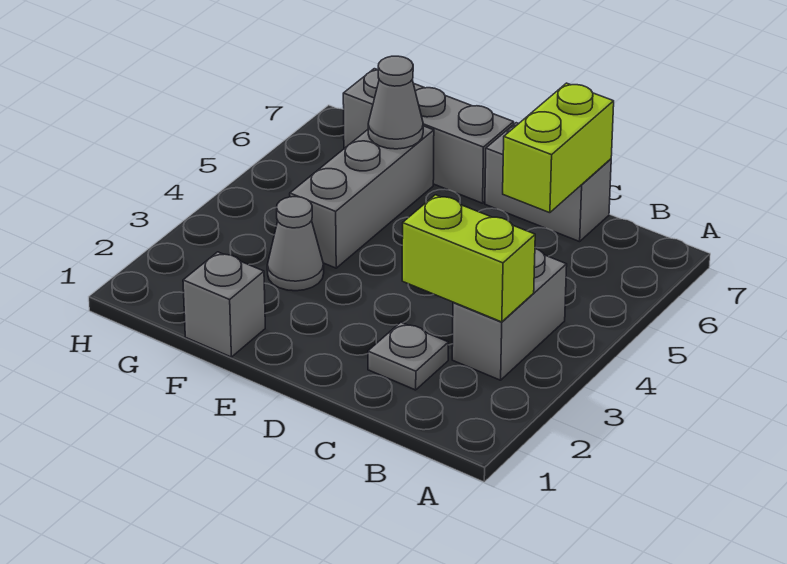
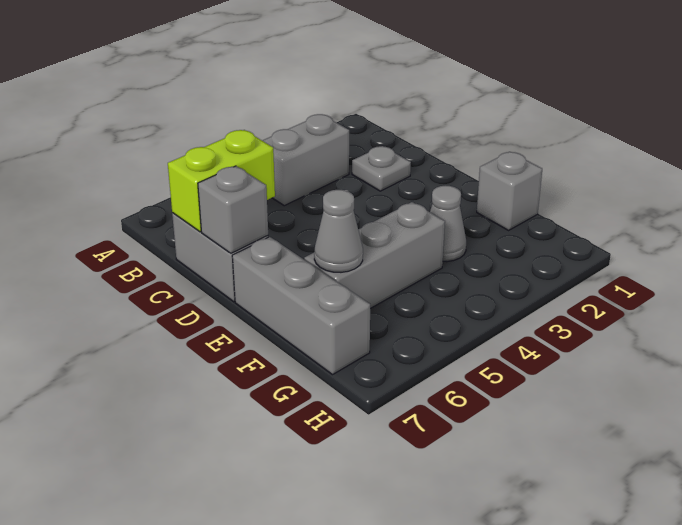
lime 1x2 brick [402,195,535,322] -> none
none -> grey 1x1 brick [198,166,268,253]

